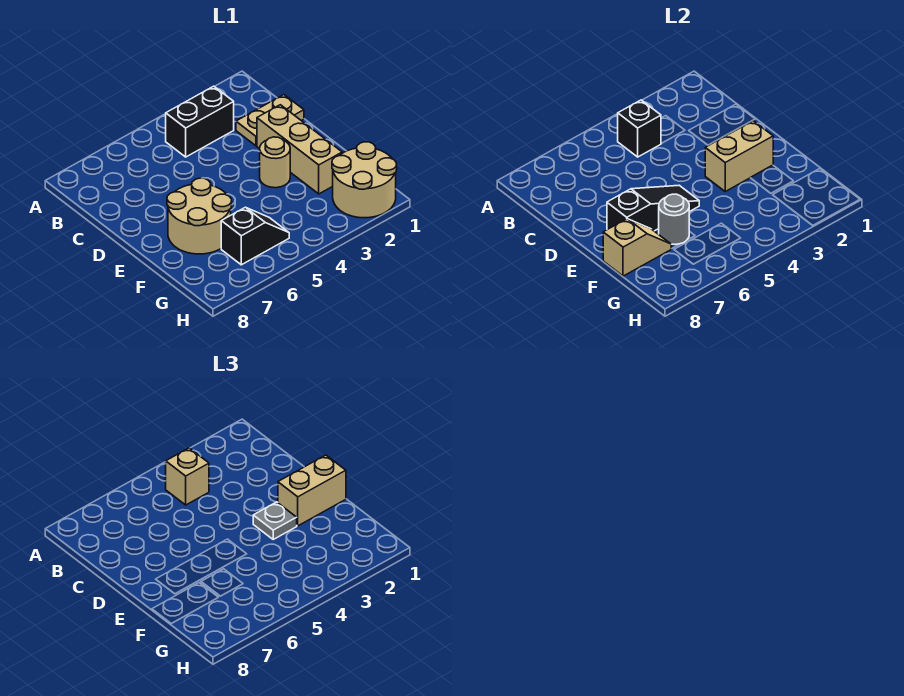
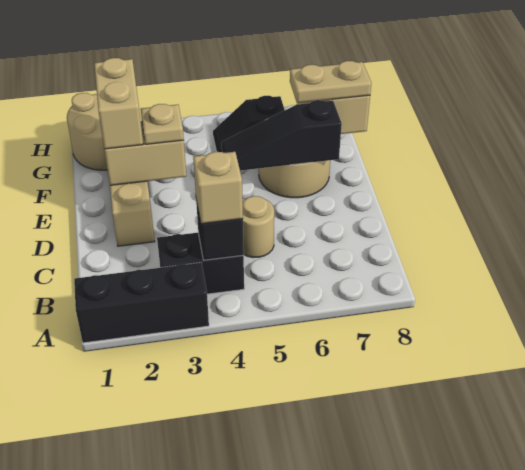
none -> black 1x3 brick [74,263,209,343]
tan 1x2 plate [236,95,304,146] -> tan 1x2 plate moved to [290,61,371,103]
tan 1x2 brick [278,455,346,526] -> tan 1x2 brick turned to [94,58,143,149]
tan 1x1 round brick [260,137,290,188] -> tan 1x1 round brick moved to [242,196,274,258]
grey 1x1 plate [253,502,297,539] -> tan 1x1 plate [141,104,184,144]
grey 1x1 round brick [659,194,689,244] -> none

